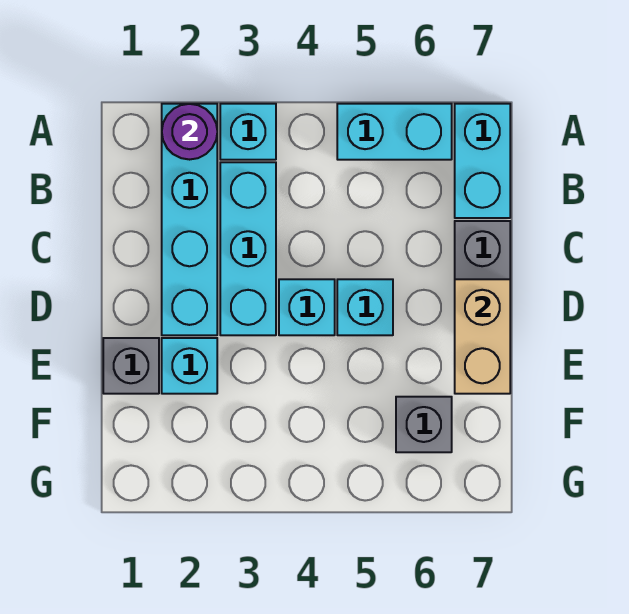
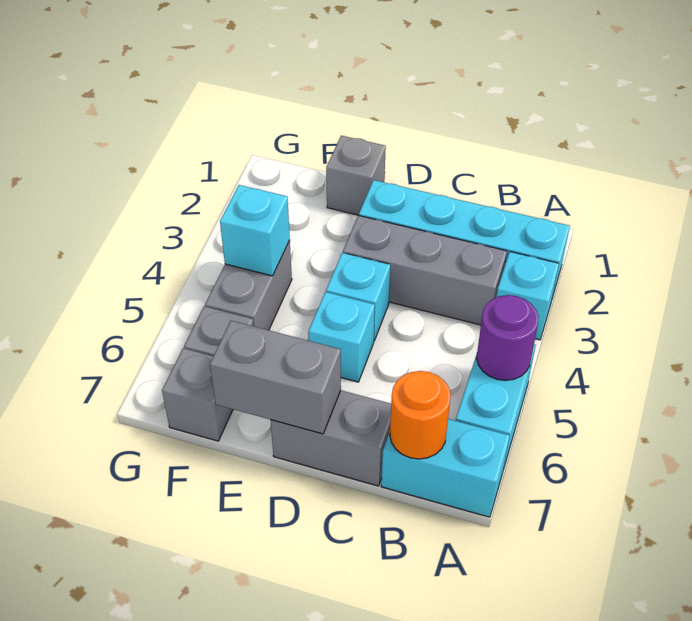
purple 1x1 round brick [162,104,217,160] -> purple 1x1 round brick moved to [477,295,538,380]
cyan 1x3 brick [220,162,276,335] -> grey 1x3 brick [343,215,507,325]
none -> orange 1x1 round brick [390,371,451,459]
tan 1x2 brick [455,279,510,394] -> grey 1x2 brick [210,321,341,434]
cyan 1x1 brick [162,338,217,394] -> cyan 1x1 brick moved to [220,185,290,276]
none -> grey 1x2 brick [205,240,292,330]
none -> grey 1x1 brick [162,348,233,441]

